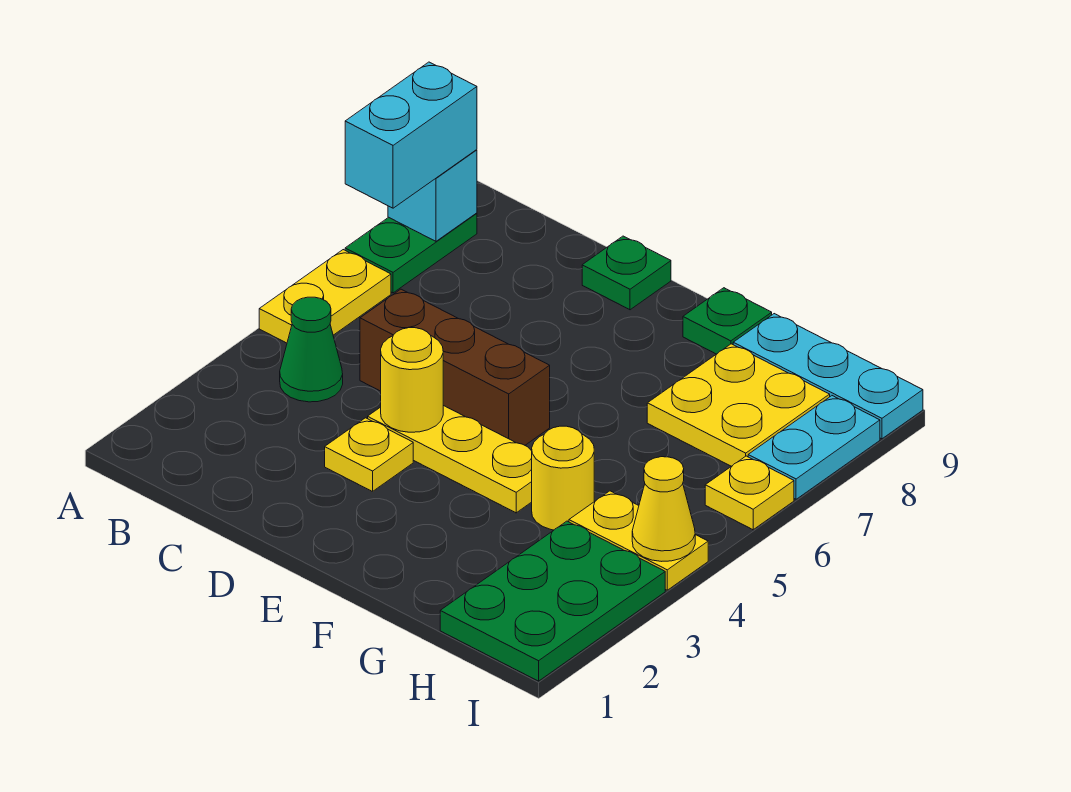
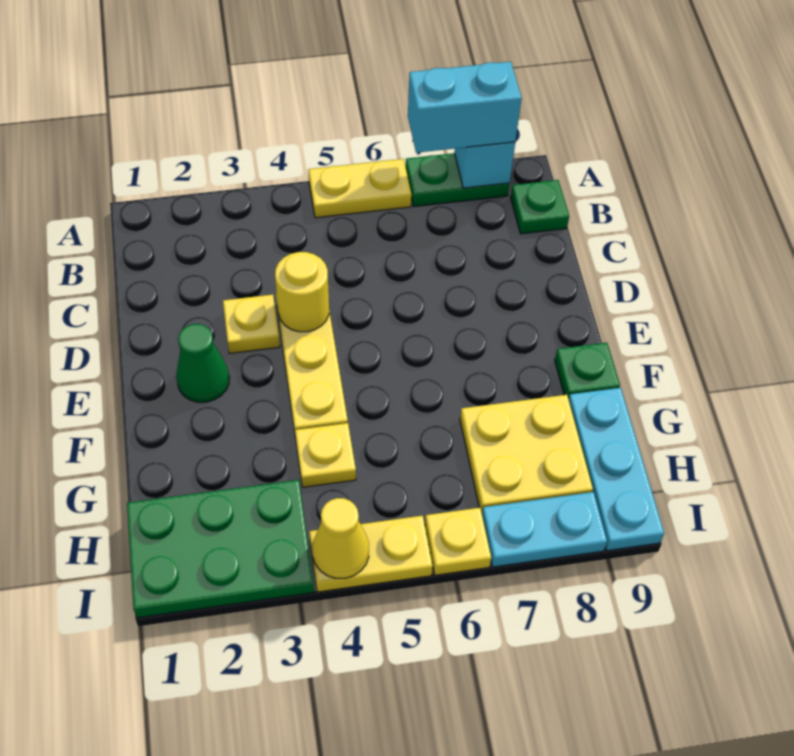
green 1x1 cone [280,297,343,402] -> green 1x1 cone moved to [176,324,229,402]
brown 1x3 brick [360,289,550,445] -> none
green 1x1 plate [582,236,671,310] -> green 1x1 plate moved to [511,180,569,234]
yellow 1x1 round brick [532,426,594,530] -> yellow 1x1 plate [295,423,356,487]
yellow 1x2 plate [569,491,708,590] -> yellow 1x2 plate turned to [309,516,433,592]

